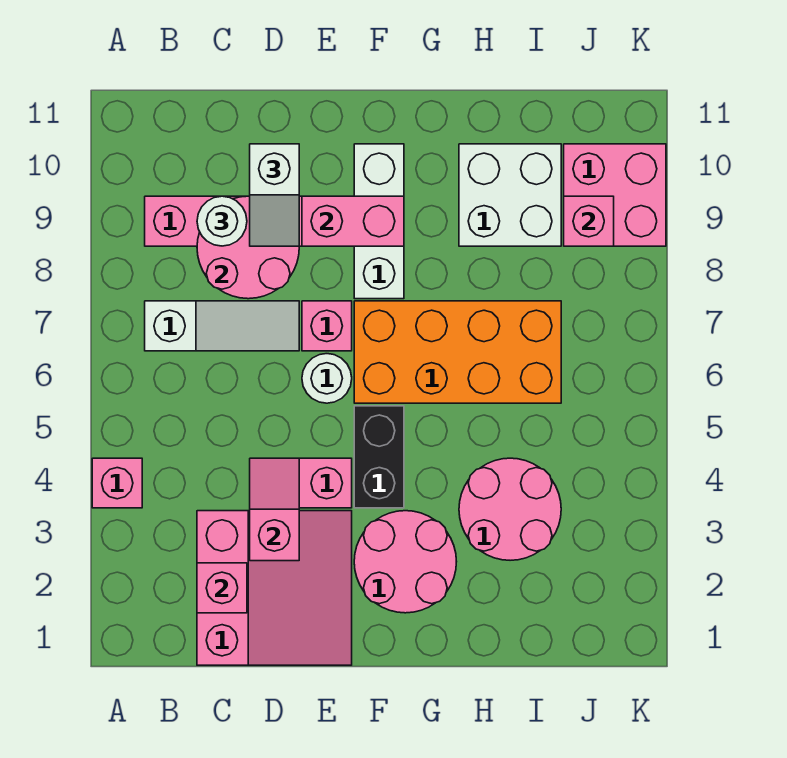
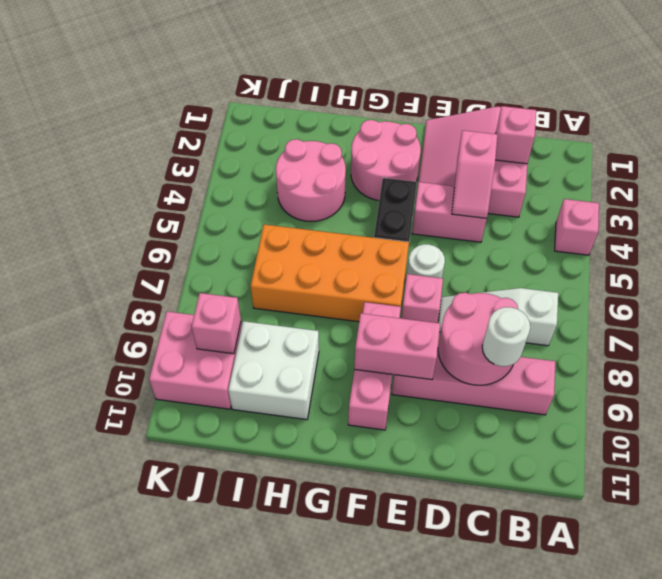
white 1x2 slope [250,144,299,246] -> none
white 1x3 brick [354,144,404,299] -> pink 1x3 brick [348,302,401,430]

